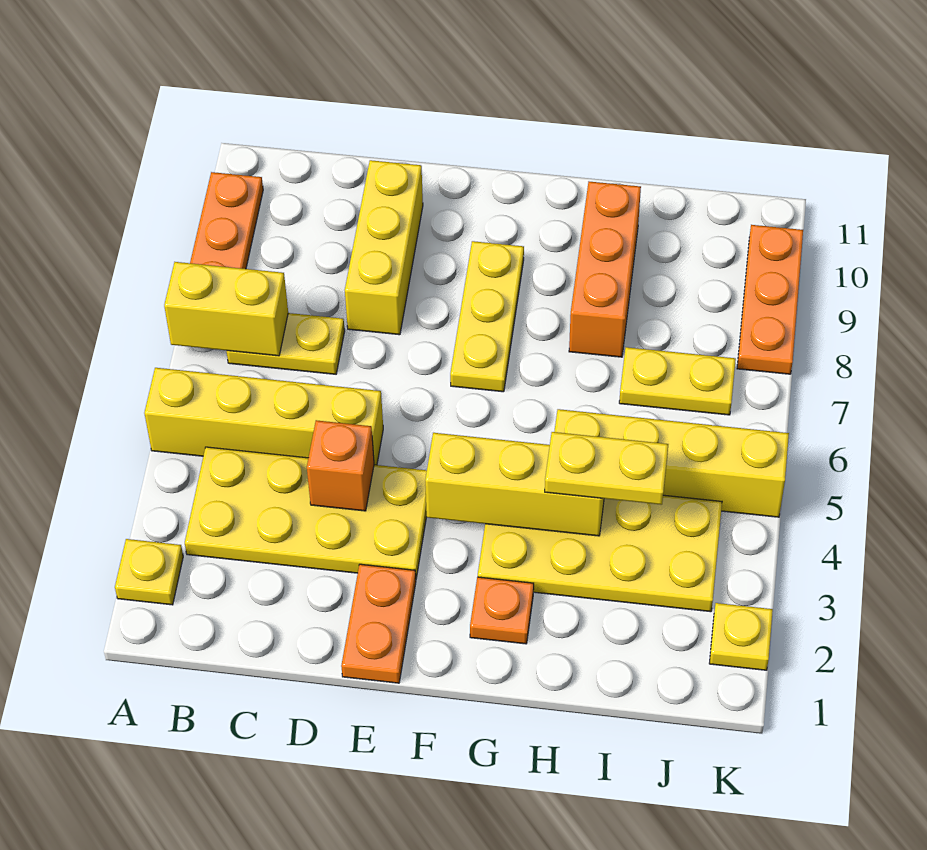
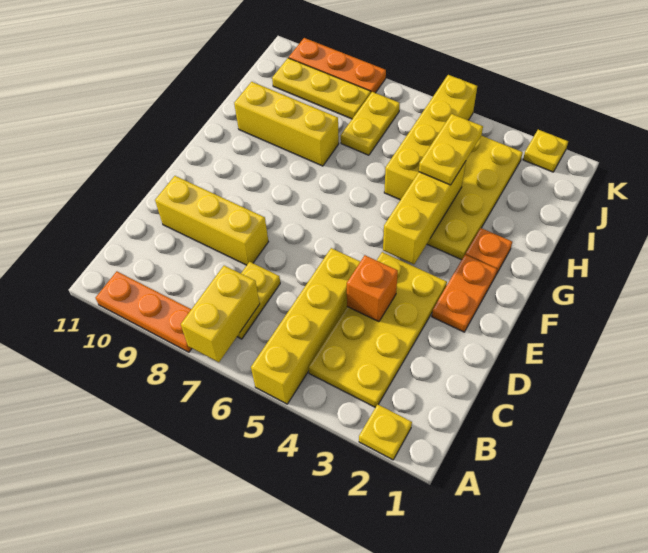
orange 1x2 plate [341,564,416,683] -> orange 1x2 plate turned to [432,255,497,332]
yellow 1x3 plate [450,241,524,392] -> yellow 1x3 plate moved to [272,58,371,119]
orange 1x3 brick [569,182,641,357] -> yellow 1x3 brick [234,82,339,166]

